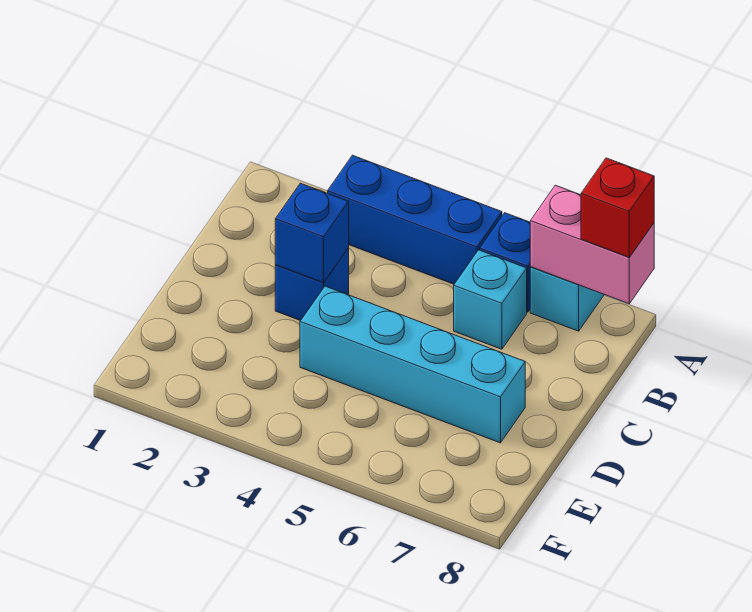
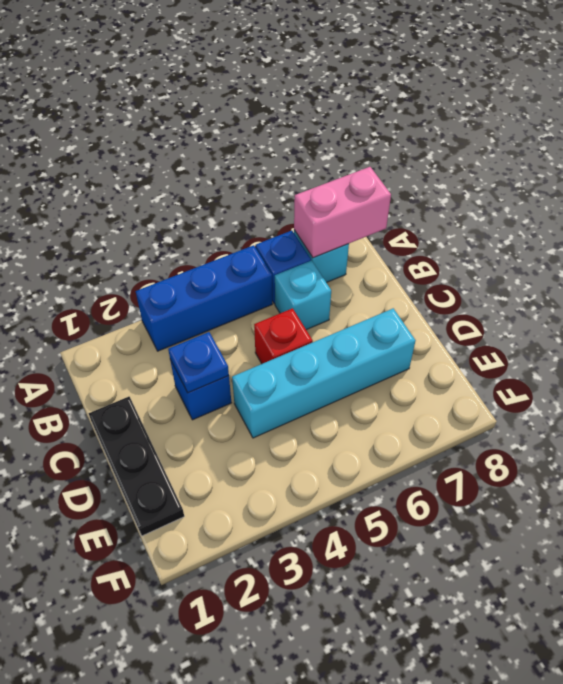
red 1x1 brick [581,158,654,257] -> red 1x1 brick moved to [254,308,313,364]
none -> black 1x3 plate [89,397,184,536]
blue 1x1 brick [275,183,349,283] -> blue 1x1 plate [168,332,229,393]

